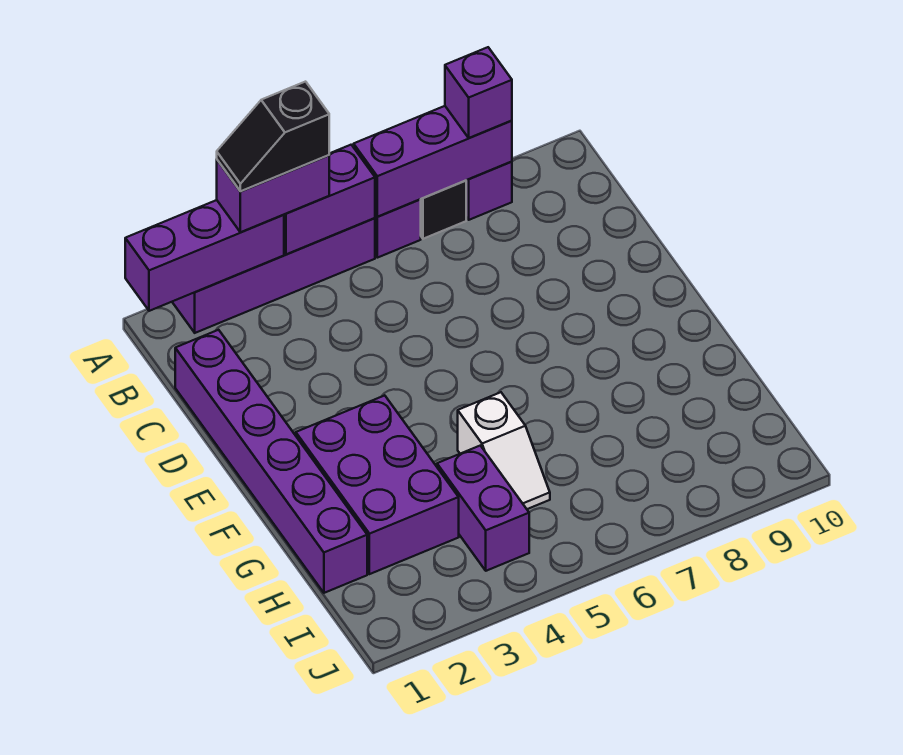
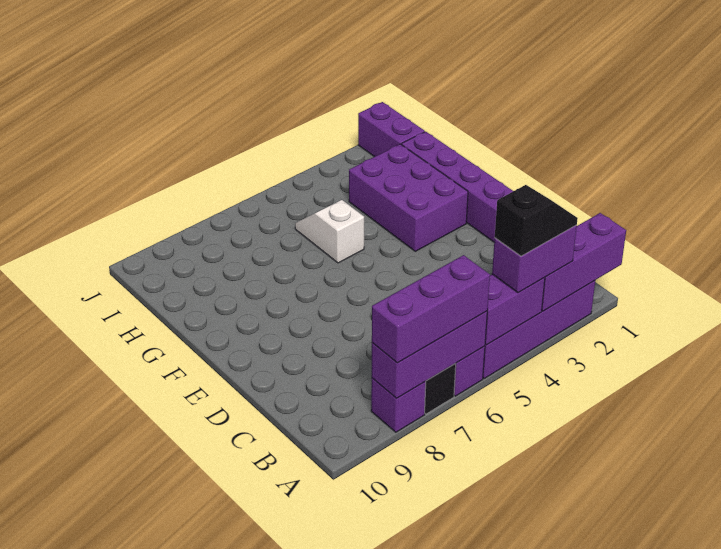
purple 1x1 brick [445,47,512,138] -> purple 1x3 brick [372,255,490,363]
purple 1x2 brick [437,446,529,571] -> purple 1x2 brick moved to [358,102,425,157]

